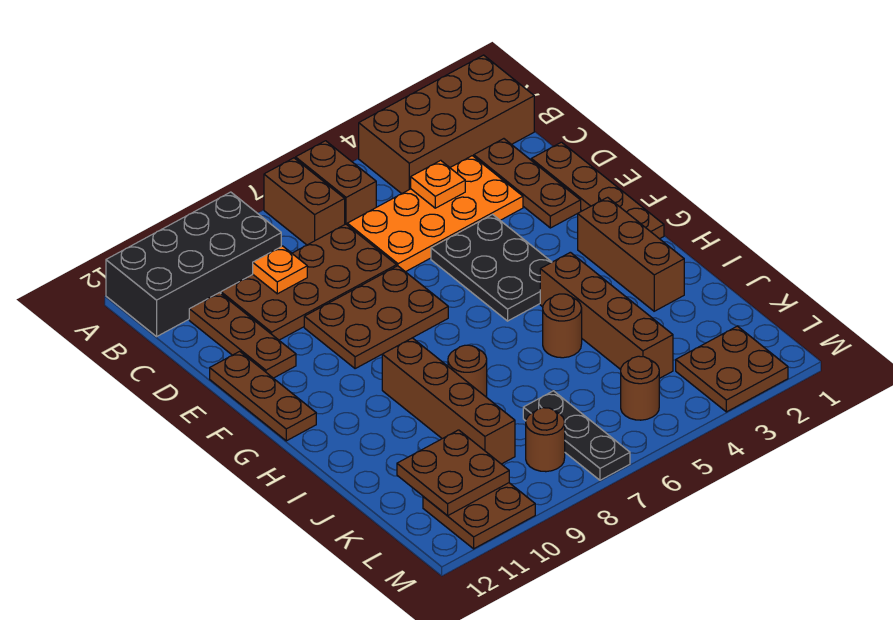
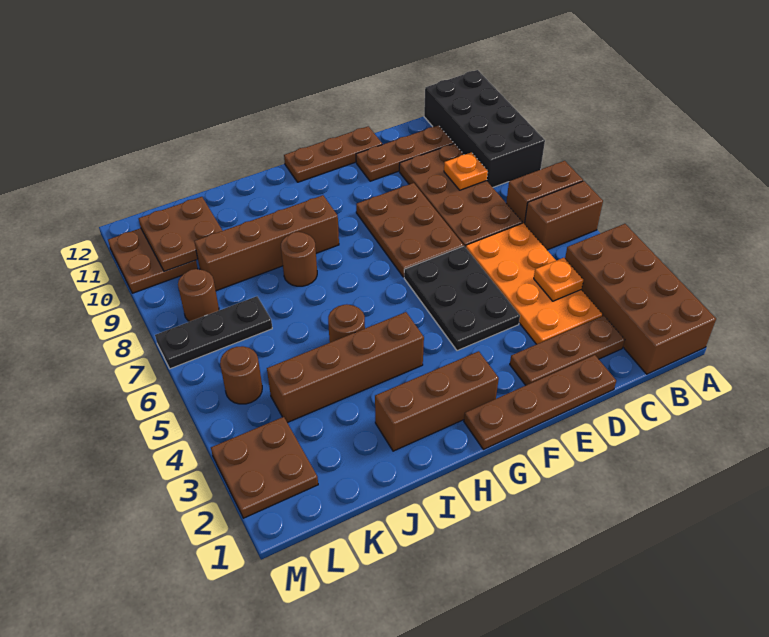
black 2x3 plate [431,215,552,321] -> black 2x3 plate turned to [404,246,520,351]

